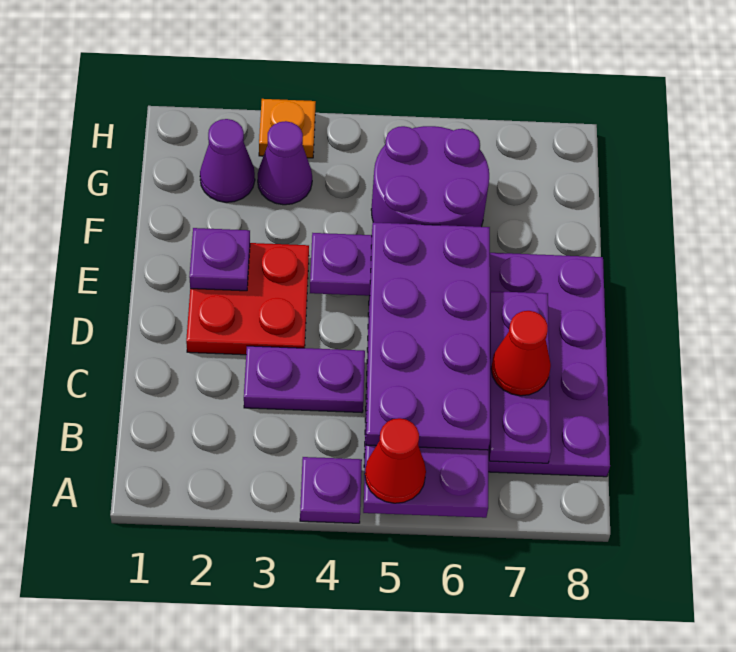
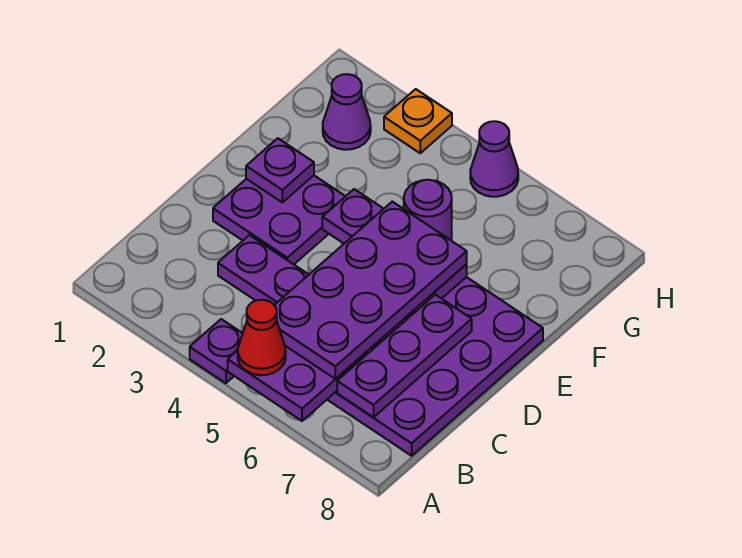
red 1x1 cone [491,311,551,396] -> none
red 2x2 plate [186,243,309,355] -> purple 2x2 plate [213,175,345,264]
purple 2x2 round brick [371,126,489,227] -> purple 1x1 round brick [404,180,452,240]
purple 1x1 cone [258,121,312,205] -> purple 1x1 cone moved to [470,121,518,197]

